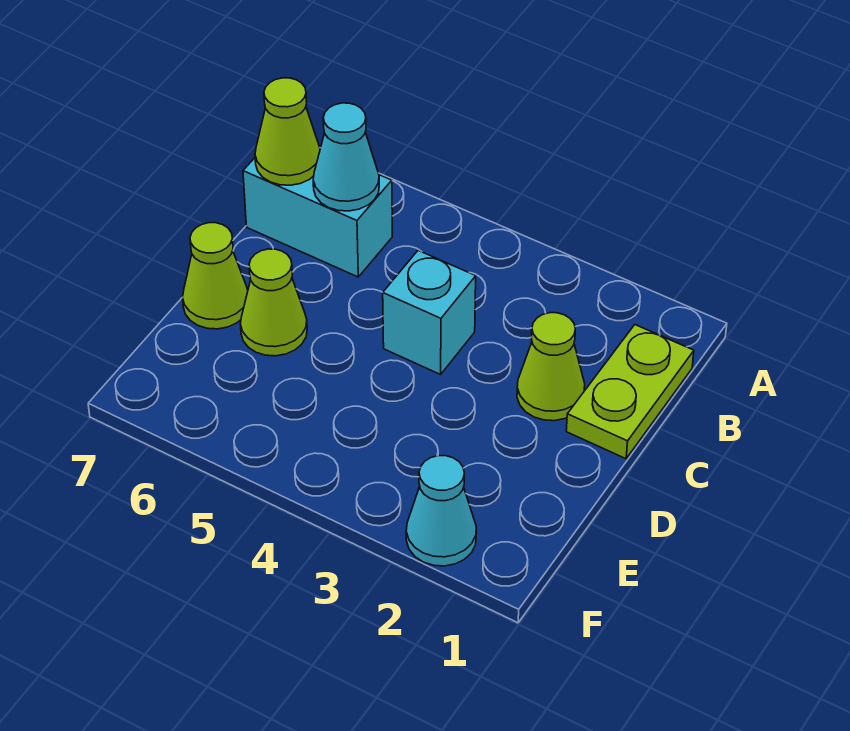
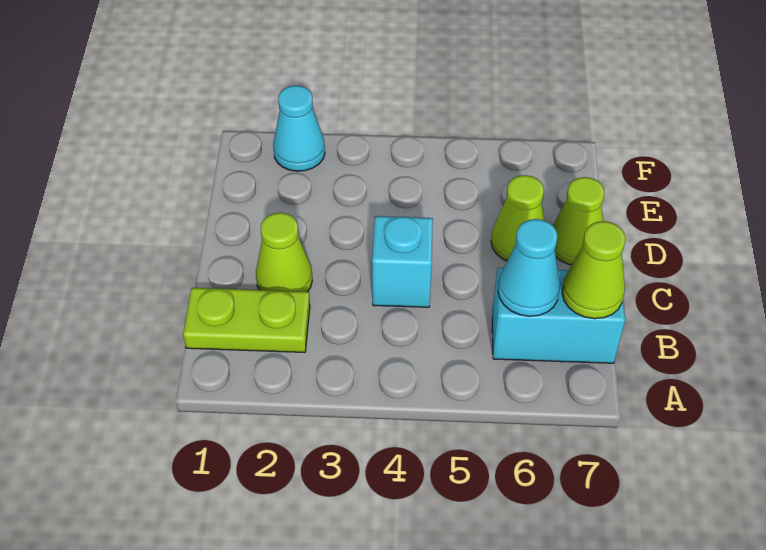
lime 1x2 plate [566,325,694,459] -> lime 1x2 plate turned to [183,288,310,352]

